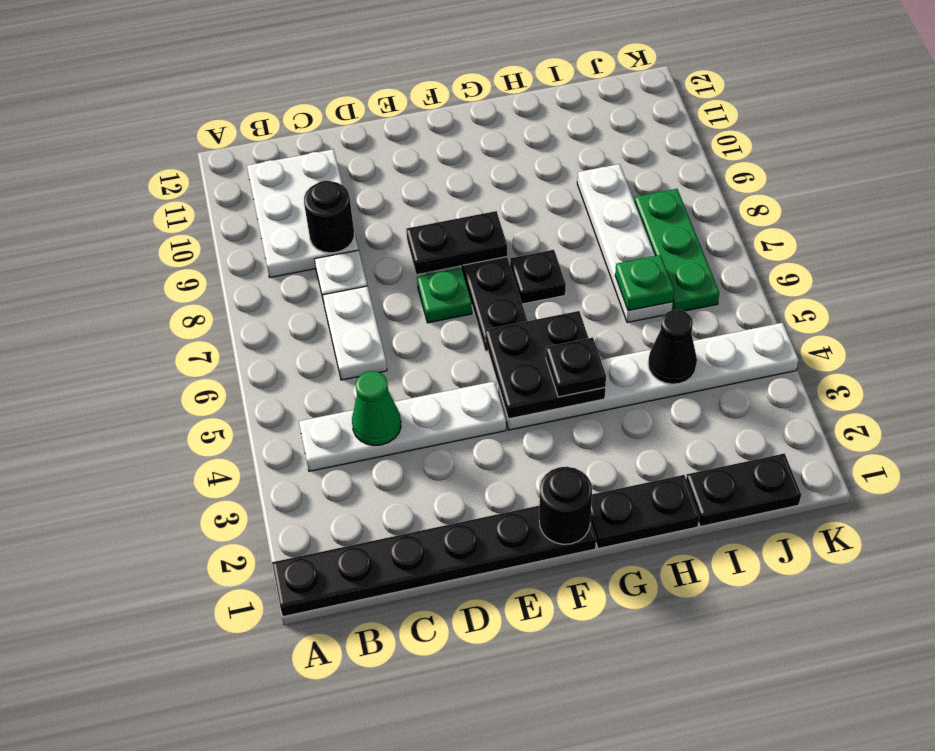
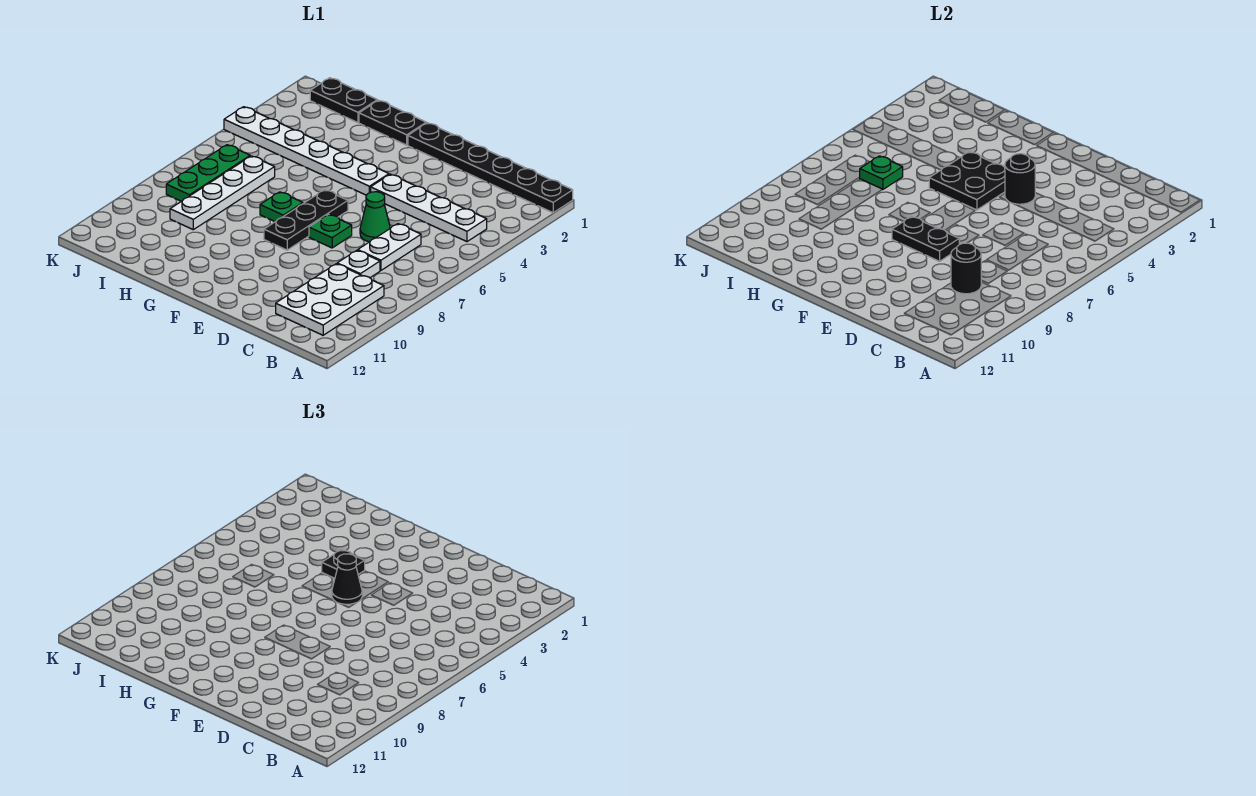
green 1x1 cone [352,371,401,446] -> green 1x1 cone moved to [360,192,390,242]
black 1x1 round brick [539,467,592,544] -> black 1x1 round brick moved to [1005,154,1035,204]
black 1x1 plate [510,250,566,304] -> green 1x1 plate [260,192,303,222]
black 1x1 cone [648,310,697,384] -> black 1x1 cone moved to [332,554,362,604]

